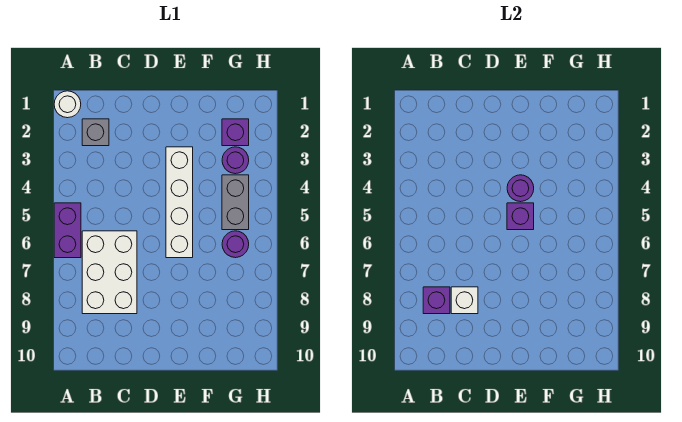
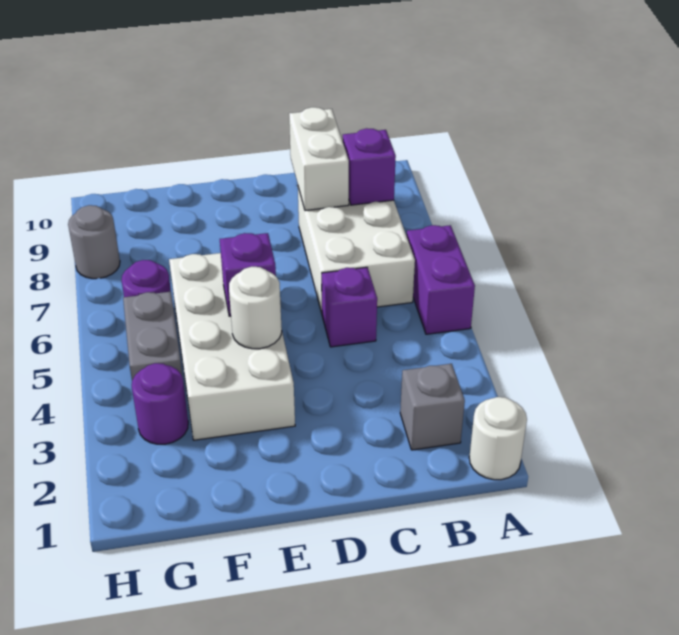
white 1x1 brick [451,287,478,314] -> white 1x2 brick [289,107,349,211]
white 1x4 brick [166,147,193,258] -> white 2x4 brick [169,253,295,440]
purple 1x1 round brick [507,175,534,202] -> white 1x1 round brick [229,267,282,349]
purple 1x1 brick [222,119,249,146] -> purple 1x1 brick moved to [322,267,377,347]
none -> grey 1x1 round brick [68,205,120,279]

